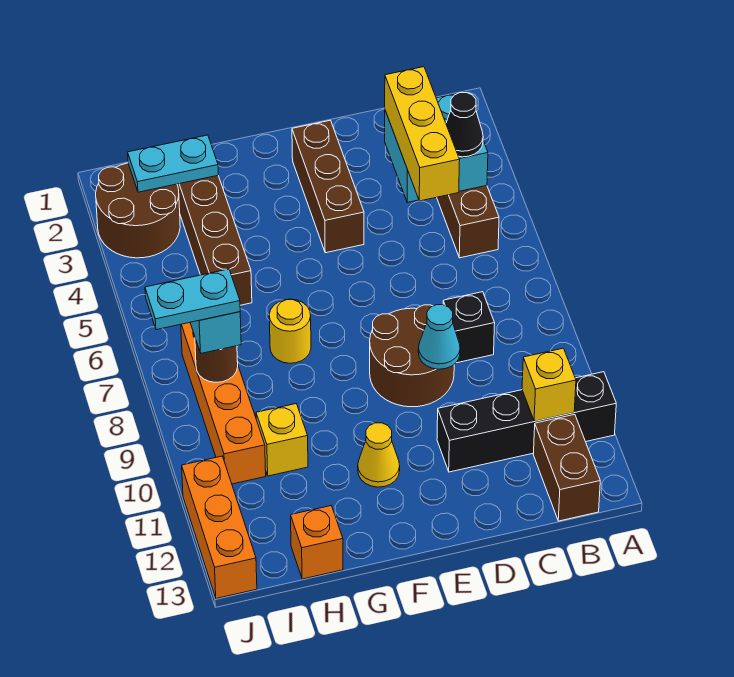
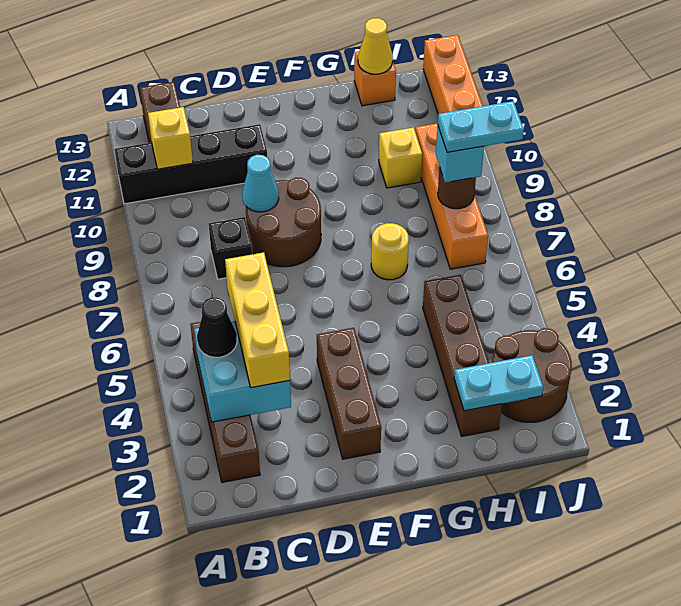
yellow 1x1 cone [358,423,400,487] -> yellow 1x1 cone moved to [358,18,393,74]

